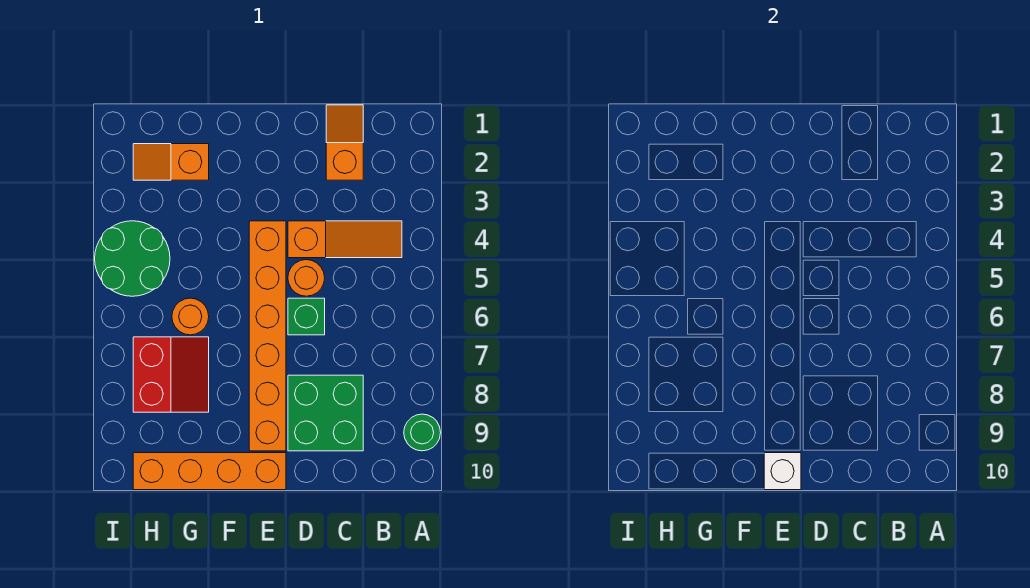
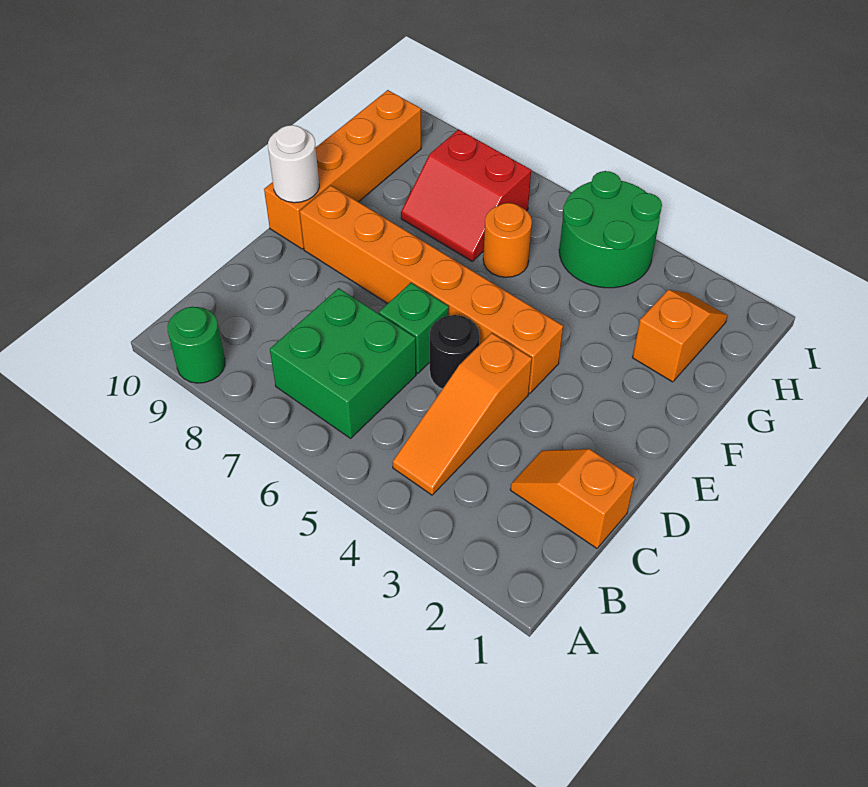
orange 1x2 slope [326,105,363,180] -> orange 1x2 slope turned to [510,449,635,548]
green 2x2 brick [288,375,363,451] -> green 2x2 brick moved to [270,288,416,438]
orange 1x1 round brick [288,260,325,296] -> black 1x1 round brick [430,315,480,389]
white 1x1 brick [764,453,801,490] -> white 1x1 round brick [268,125,319,203]

